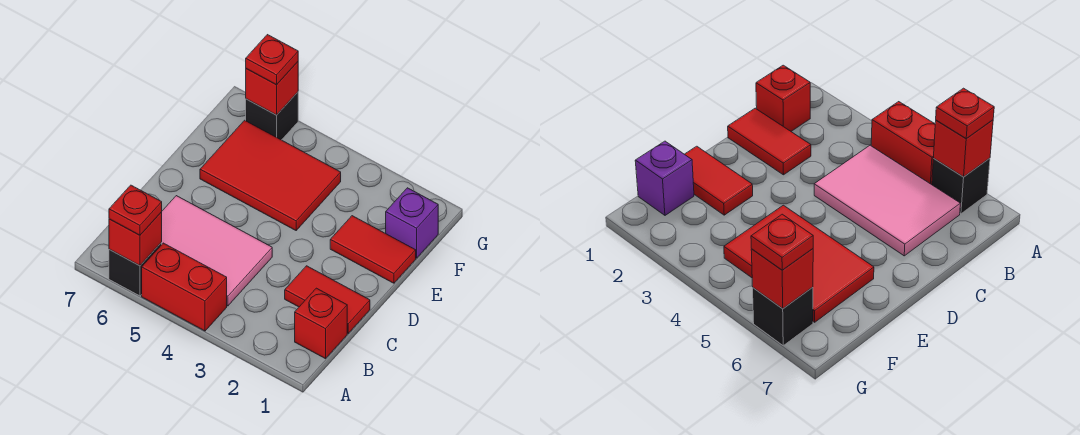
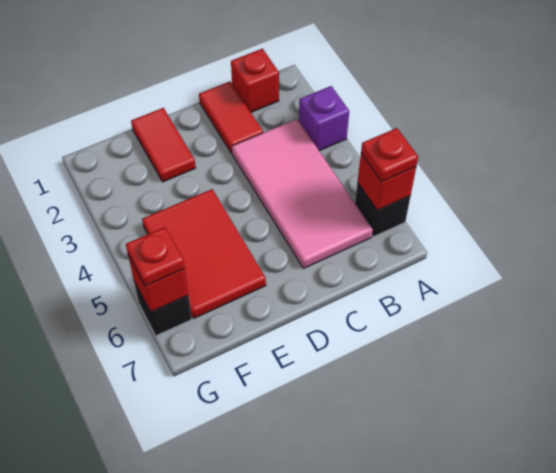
red 1x2 brick [142,243,227,331] -> none
pink 2x3 tile [162,196,272,306] -> pink 2x4 tile [232,119,373,268]
purple 1x1 brick [386,188,438,258] -> purple 1x1 brick moved to [299,86,349,151]

